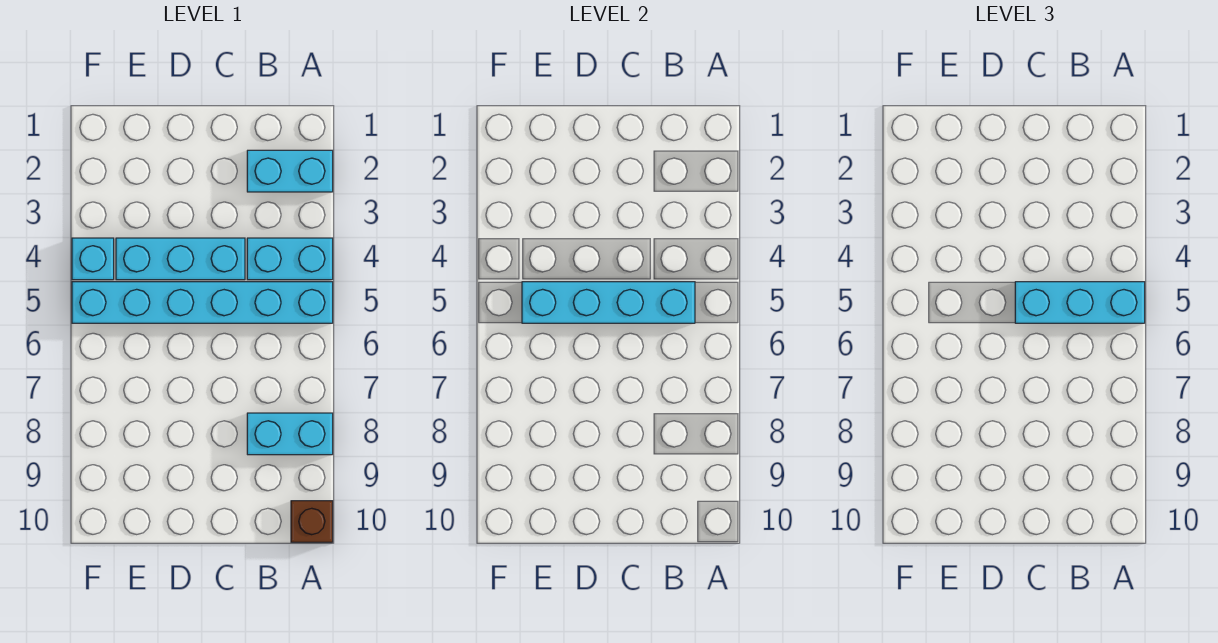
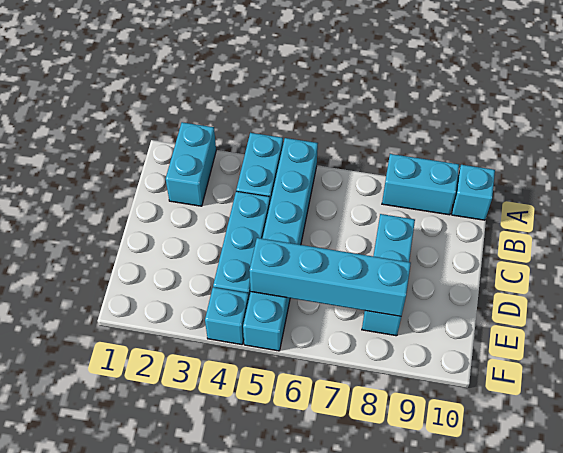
cyan 1x3 brick [1015,282,1145,323] -> cyan 1x3 brick moved to [362,214,415,336]
cyan 1x2 brick [247,413,333,455] -> cyan 1x2 brick turned to [382,154,459,215]
brown 1x1 brick [291,501,333,542] -> cyan 1x1 brick [452,165,495,220]
cyan 1x4 brick [522,282,695,323] -> cyan 1x4 brick turned to [249,238,411,316]

